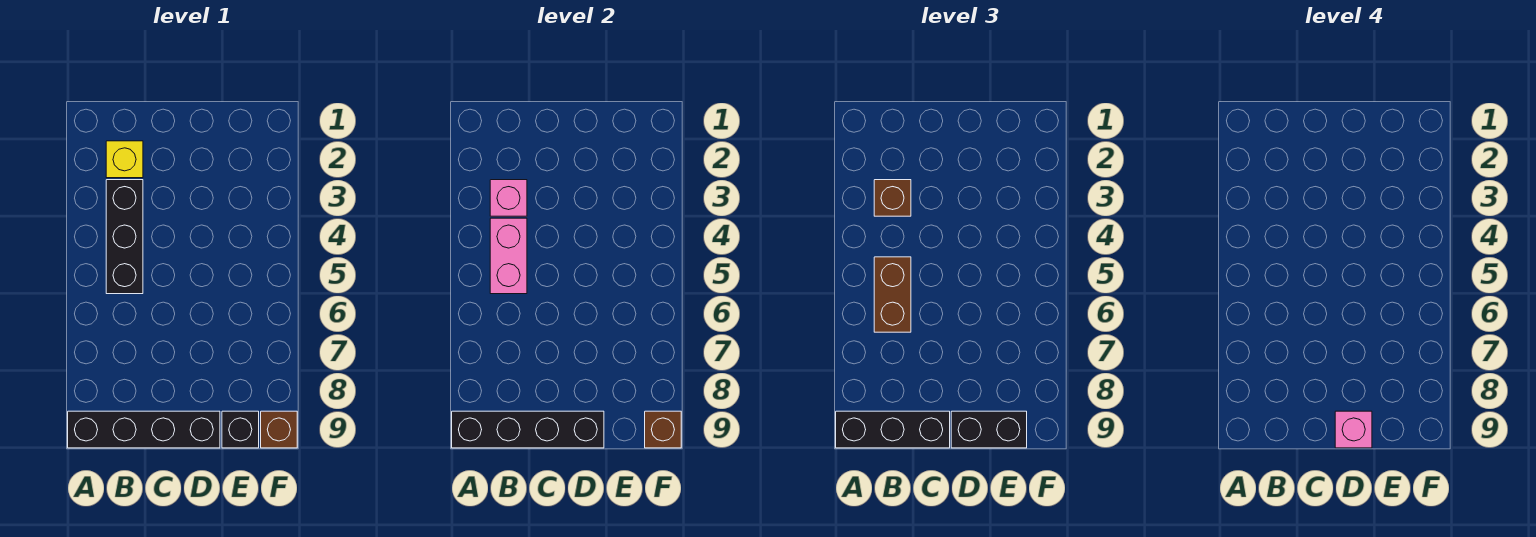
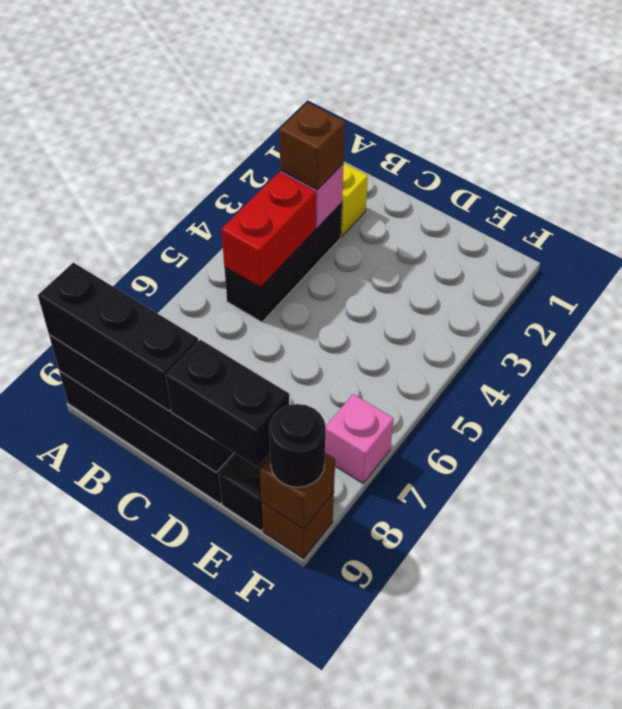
pink 1x2 brick [490,218,527,294] -> red 1x2 brick [221,172,316,287]
brown 1x2 brick [874,257,911,332] -> none
pink 1x1 brick [1335,411,1372,448] -> pink 1x1 brick moved to [325,394,394,483]
none -> black 1x1 round brick [269,404,326,487]

